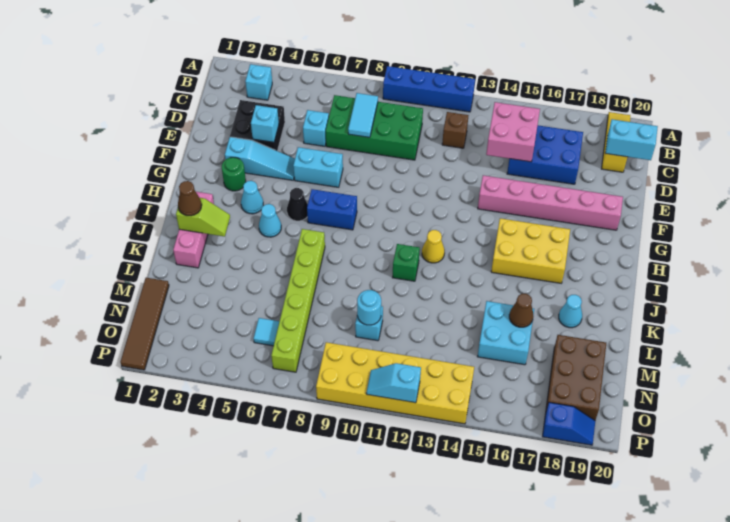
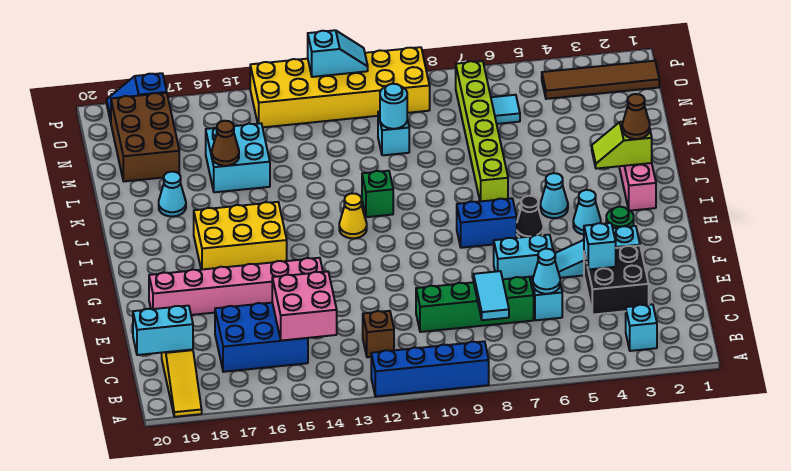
green 2x4 brick [326,95,423,160] -> green 1x4 brick [416,277,534,332]
none -> cyan 1x1 cone [533,249,560,294]
brown 1x4 tile [120,278,169,370] -> brown 1x4 tile turned to [542,61,659,99]

